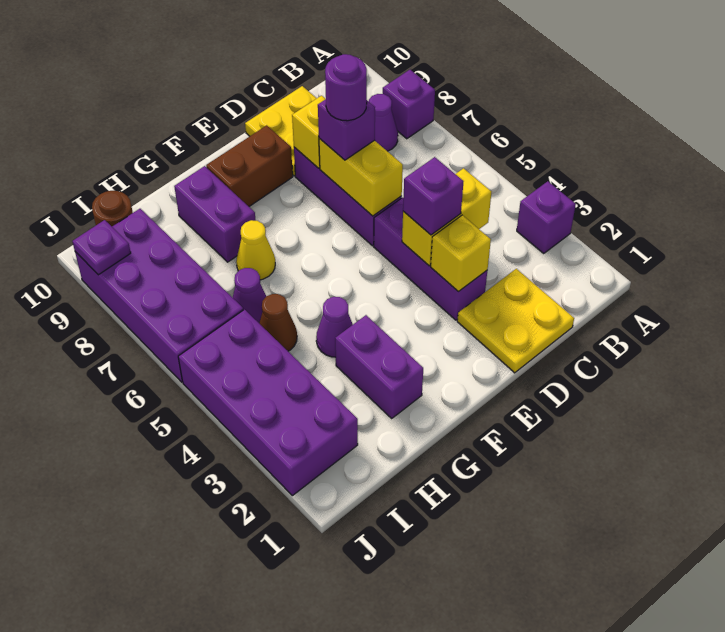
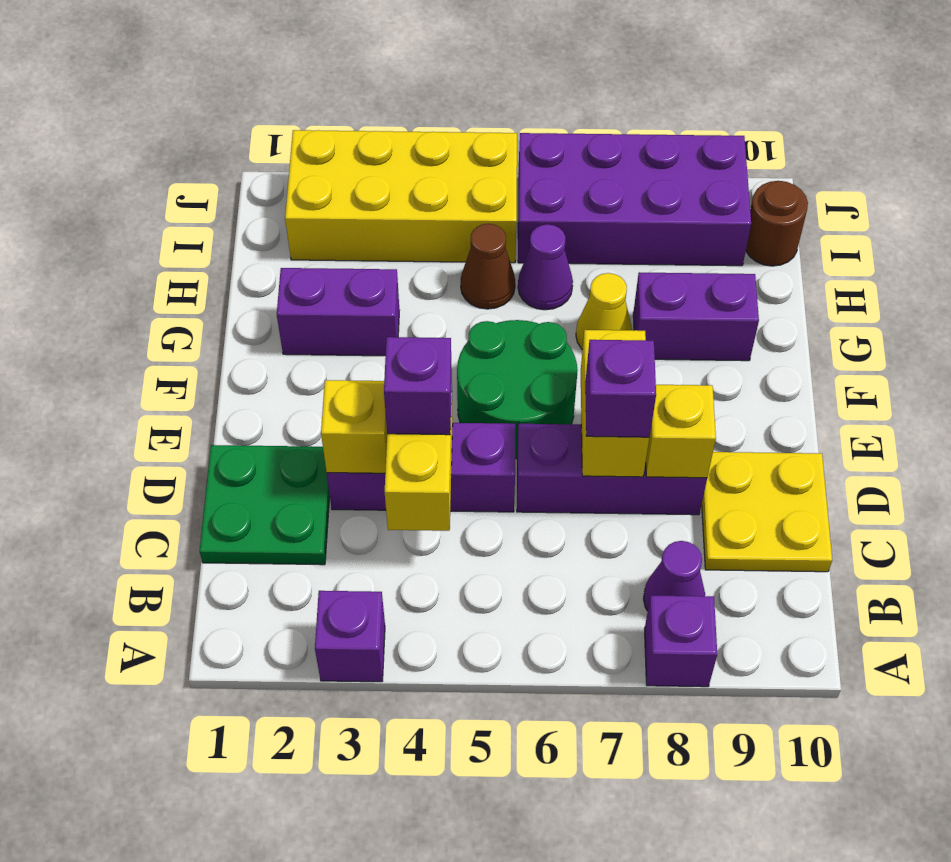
yellow 2x2 plate [457,269,574,373] -> green 2x2 plate [200,445,330,565]
yellow 1x2 brick [319,138,403,216] -> yellow 1x2 brick turned to [581,330,649,477]
purple 1x1 round brick [325,54,367,121] -> none
none -> green 2x2 round brick [457,320,578,459]
brown 1x2 brick [206,125,293,206] -> none
purple 1x1 cone [316,297,353,357] -> none
purple 2x4 brick [178,310,358,496] -> yellow 2x4 brick [285,130,517,263]
purple 1x1 plate [72,220,131,275] -> none

